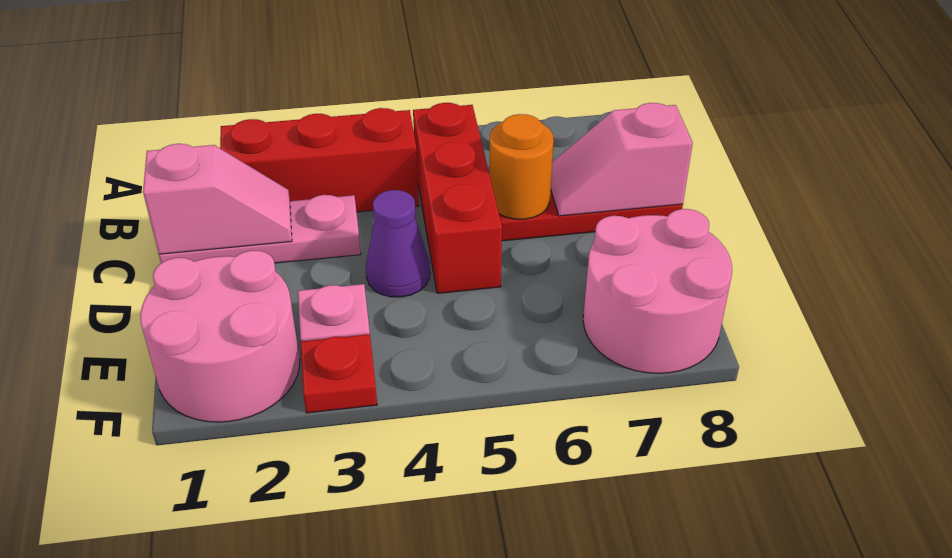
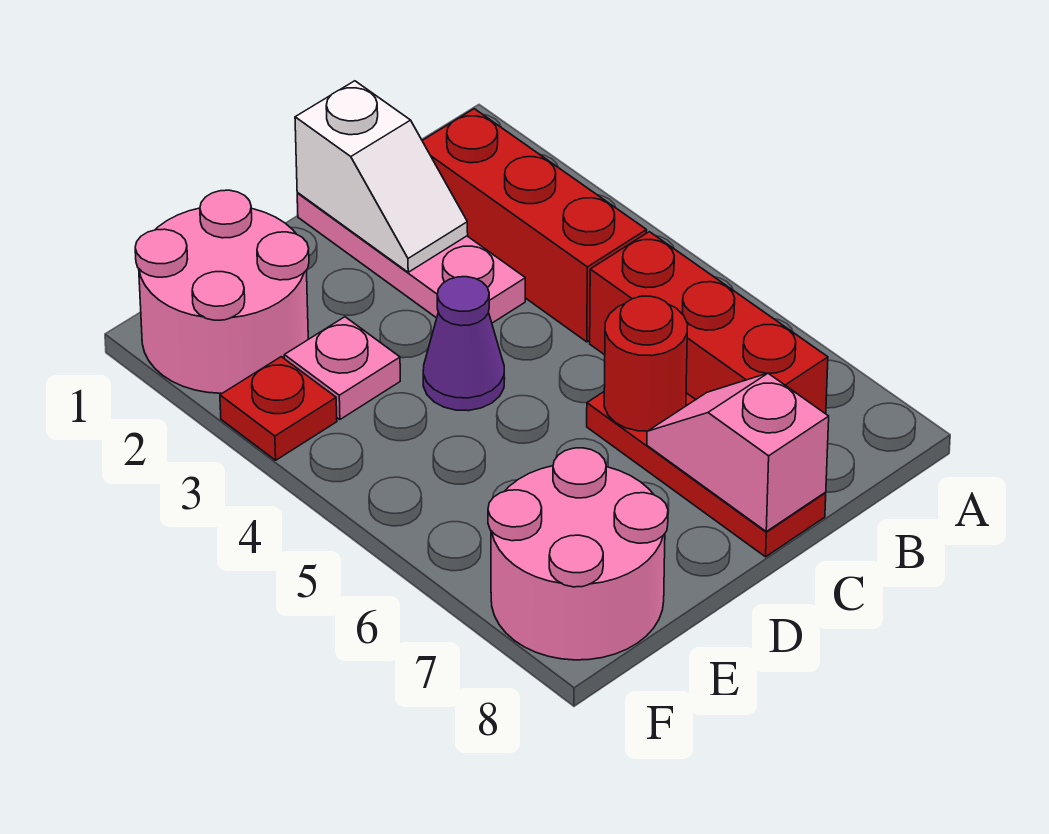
red 1x3 brick [413,103,502,293] -> red 1x3 brick turned to [590,232,828,414]
pink 1x2 slope [143,144,292,254] -> white 1x2 slope [295,81,468,272]
orange 1x1 round brick [489,114,554,219] -> red 1x1 round brick [604,296,688,431]

